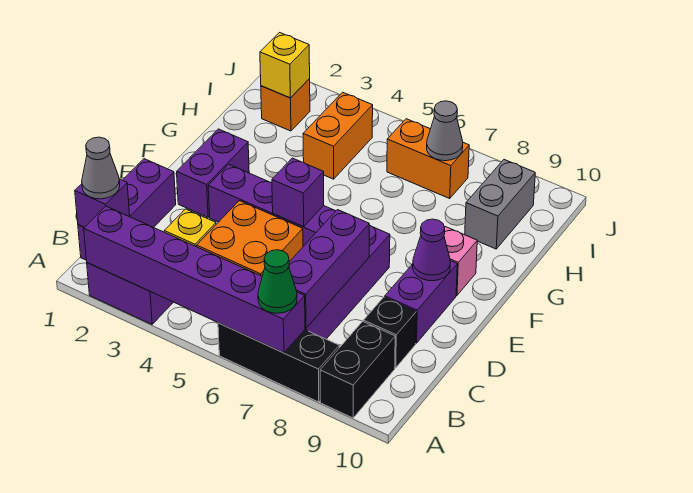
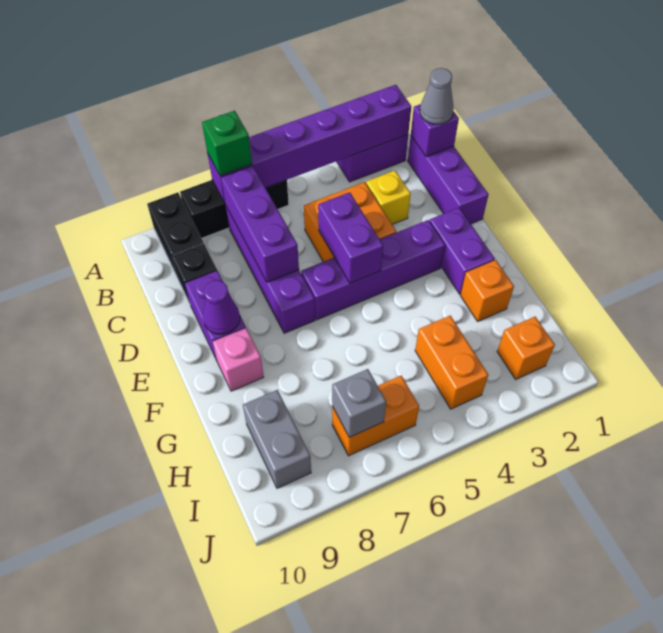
green 1x1 cone [258,250,297,313] -> green 1x1 brick [202,111,252,176]
purple 1x1 brick [272,158,324,227] -> purple 1x2 brick [318,192,383,283]
none -> orange 1x1 brick [460,260,514,321]
yellow 1x1 brick [260,33,310,98] -> none
grey 1x1 cone [427,101,463,161] -> grey 1x1 brick [332,369,386,437]

